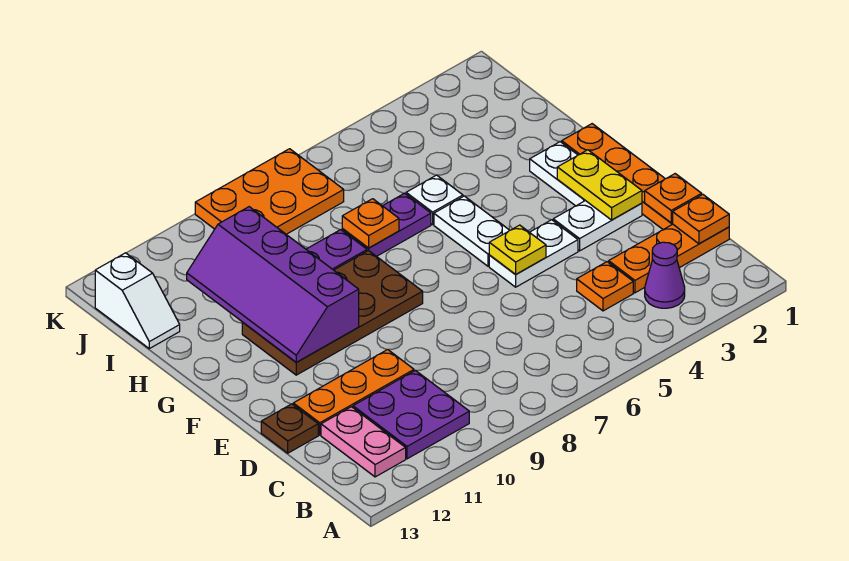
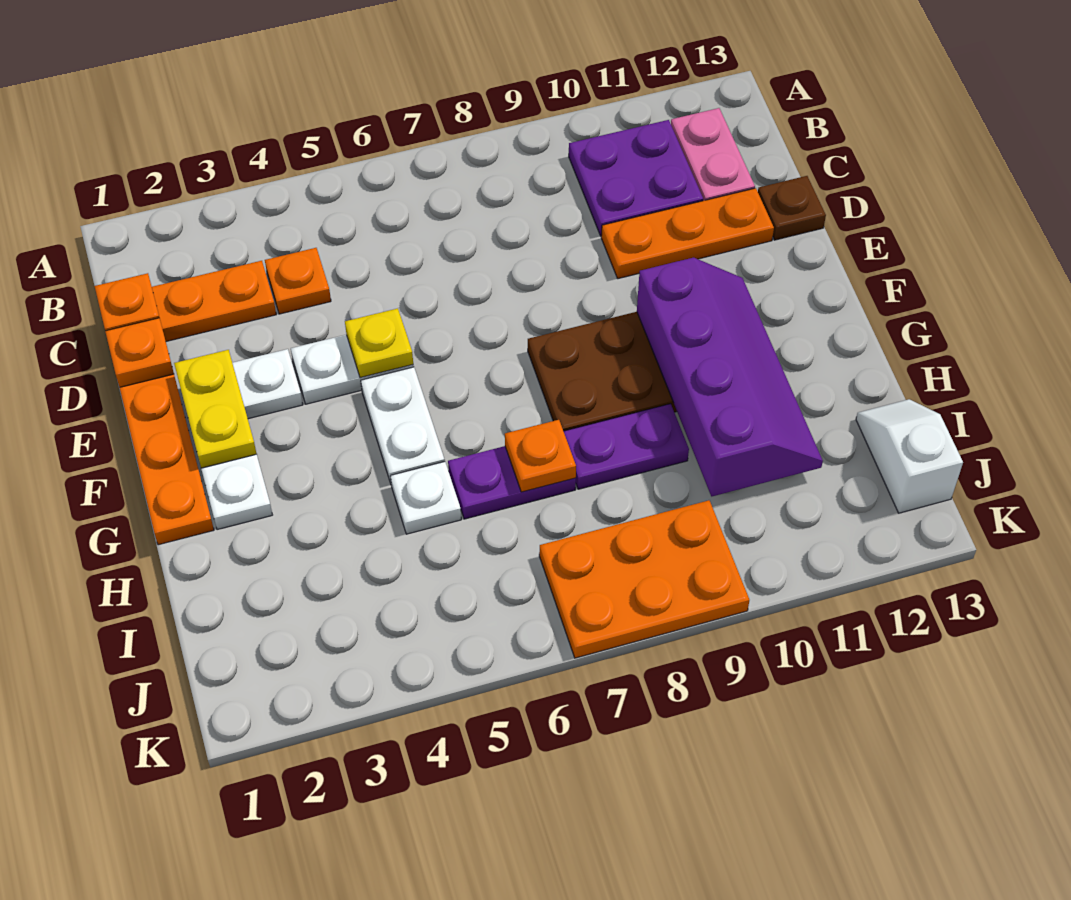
purple 1x1 cone [645,242,685,308] -> none

